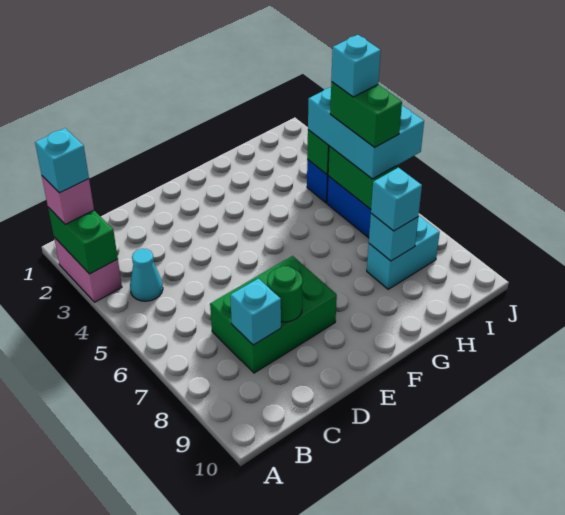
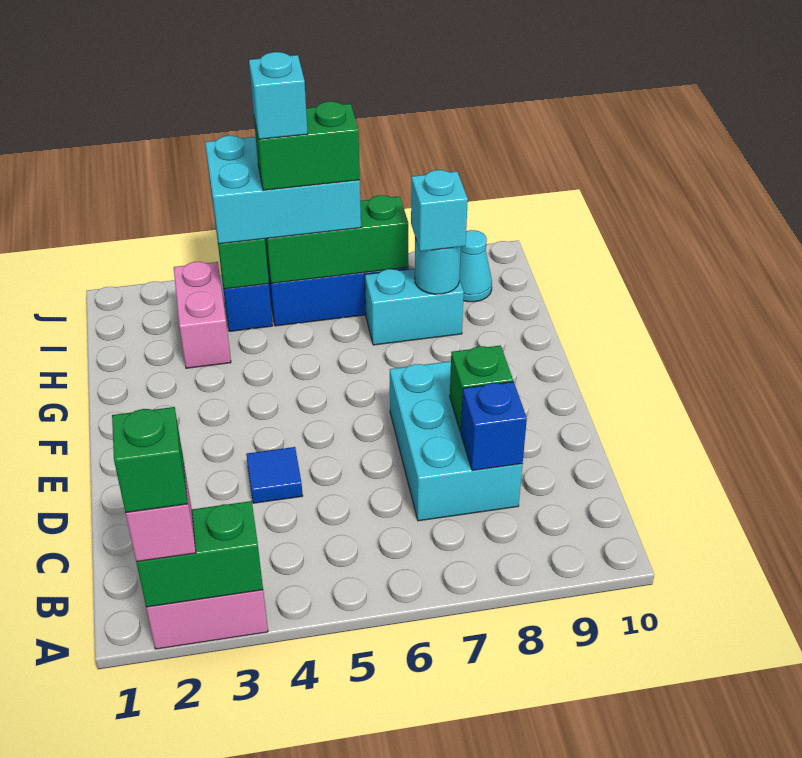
cyan 1x1 brick [35,128,89,193] -> green 1x1 brick [112,407,188,513]
cyan 1x1 cone [130,249,163,301] -> cyan 1x1 cone moved to [459,230,492,302]
green 2x3 brick [210,256,337,373] -> cyan 2x3 brick [390,361,523,521]
cyan 1x1 brick [230,279,281,345] -> blue 1x1 brick [461,382,527,471]
none -> blue 1x1 tile [246,447,303,503]
green 1x1 round brick [267,266,303,322] -> green 1x1 brick [450,345,513,432]
none -> pink 1x2 brick [174,262,231,368]
cyan 1x2 brick [367,216,440,289] -> cyan 1x2 brick turned to [365,269,464,345]
cyan 1x1 brick [369,214,418,261] -> cyan 1x1 round brick [415,238,461,294]

